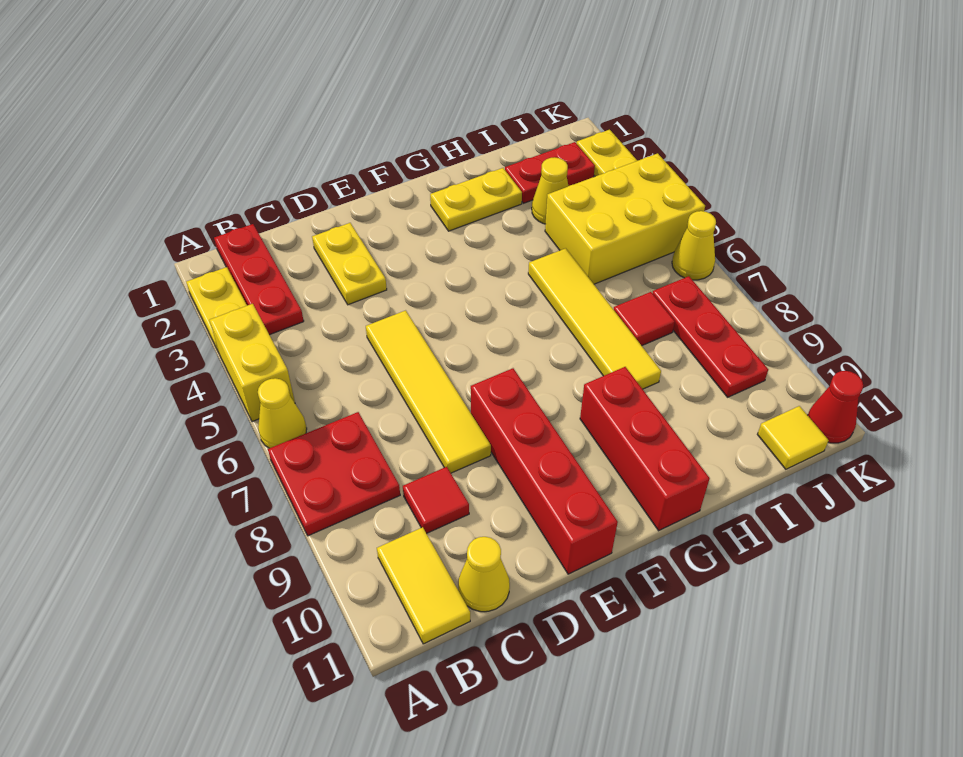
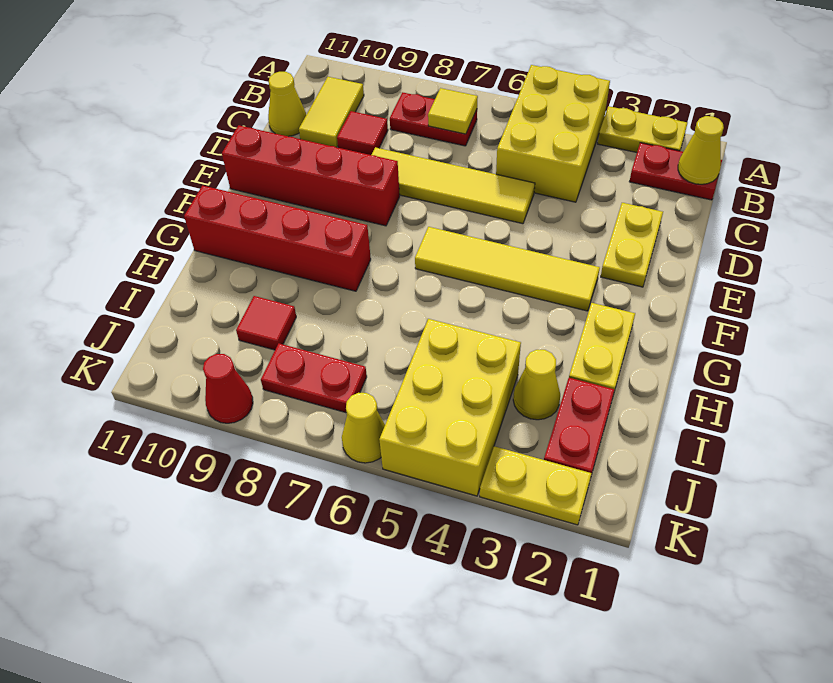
yellow 1x2 brick [209,304,295,422] -> yellow 2x3 brick [496,65,610,202]
yellow 1x1 cone [258,378,307,448] -> yellow 1x1 cone moved to [678,116,724,184]
red 2x2 plate [268,412,400,536] -> red 1x2 plate [390,92,477,146]
red 1x3 plate [214,224,304,335] -> red 1x2 plate [629,143,722,200]
yellow 1x2 tile [377,527,470,644] -> yellow 1x2 tile turned to [299,77,364,147]
yellow 1x2 plate [312,223,387,305] -> yellow 1x2 plate turned to [601,203,663,287]
red 1x3 brick [580,367,710,531] -> red 1x4 brick [184,186,371,291]
yellow 1x4 tile [528,248,661,389] -> yellow 1x4 tile moved to [415,227,600,311]
red 1x1 tile [614,292,675,346] -> red 1x1 tile moved to [236,296,296,350]
red 1x3 plate [652,276,768,397] -> red 1x2 plate [261,344,367,413]
yellow 1x1 tile [757,406,829,469] -> yellow 1x1 tile moved to [428,88,478,134]
red 1x1 cone [808,371,863,443] -> red 1x1 cone moved to [203,354,253,423]

